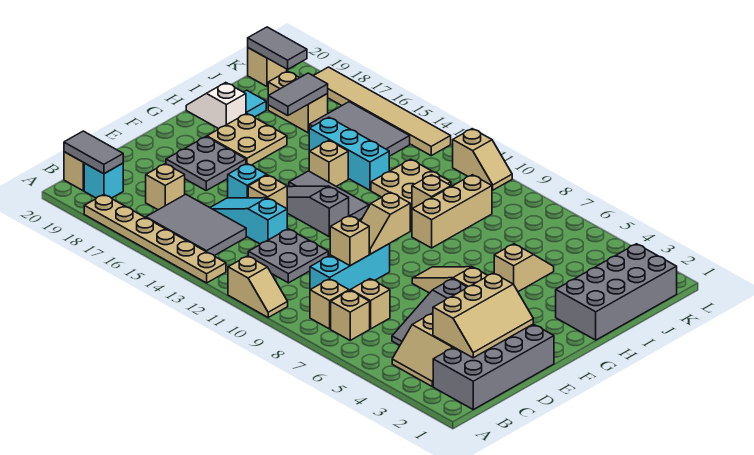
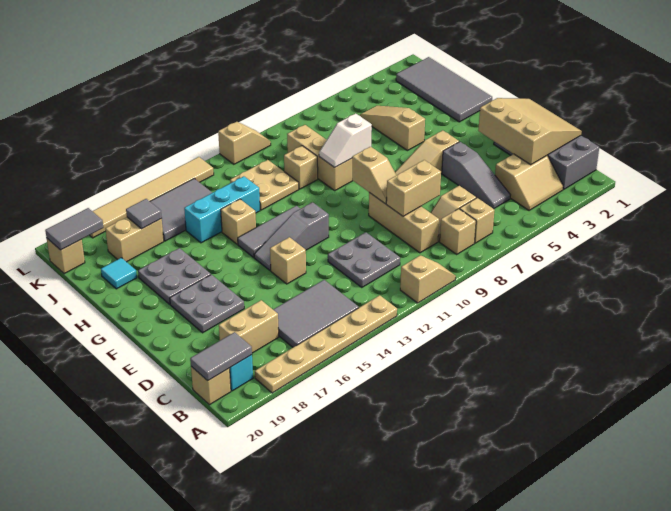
tan 2x3 slope [433,273,533,358] -> tan 3x3 slope [478,98,582,165]
cyan 1x3 brick [310,244,390,290] -> tan 1x3 brick [369,193,439,253]
tan 1x1 brick [146,164,185,210] -> tan 1x2 brick [219,300,279,353]
tan 1x1 brick [330,216,369,266] -> tan 1x2 brick [386,160,441,216]
cyan 1x3 slope [210,198,287,244] -> none
cyan 1x1 brick [228,164,267,198] -> none
tan 2x2 plate [207,114,287,165] -> grey 2x2 plate [138,248,211,304]
grey 2x4 brick [556,244,677,340] -> grey 2x4 tile [396,57,492,122]
tan 1x2 slope [494,244,554,292] -> tan 1x3 slope [360,106,425,151]
white 1x2 slope [186,83,246,129] -> white 1x2 slope moved to [319,113,372,167]
grey 1x2 tile [268,73,328,116] -> grey 1x1 tile [126,199,162,229]

